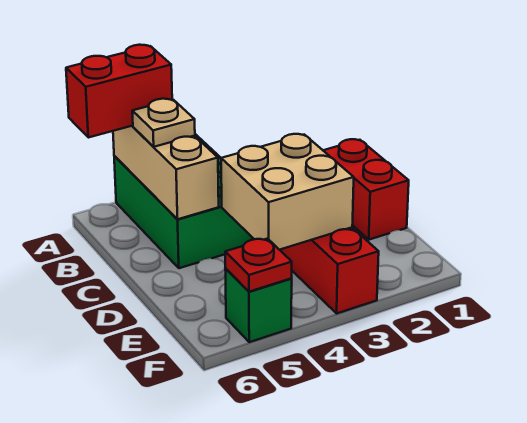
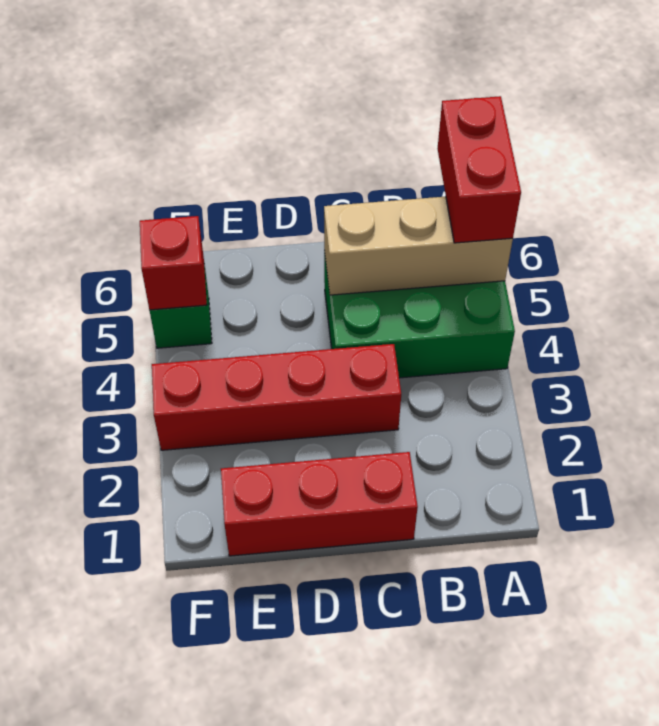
tan 1x1 plate [132,99,195,147] -> none
red 1x2 brick [323,139,409,240] -> red 1x3 brick [221,452,418,556]
tan 2x2 brick [221,134,354,250] -> none
red 1x1 plate [225,239,292,292] -> red 1x1 brick [140,216,207,310]

